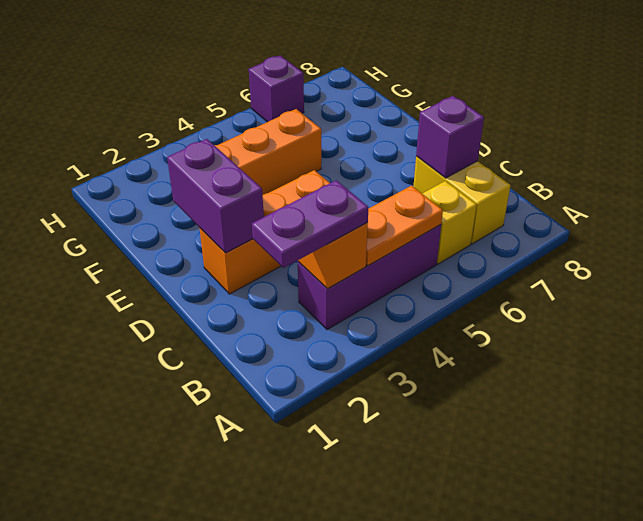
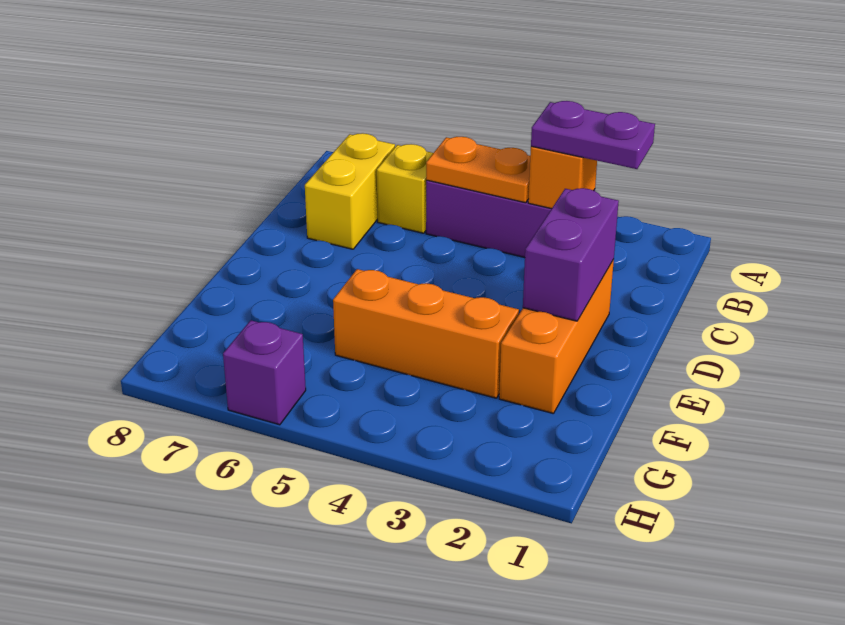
purple 1x1 brick [416,96,484,178] -> none
orange 1x3 brick [200,170,330,294] -> orange 1x3 brick turned to [499,260,614,414]

